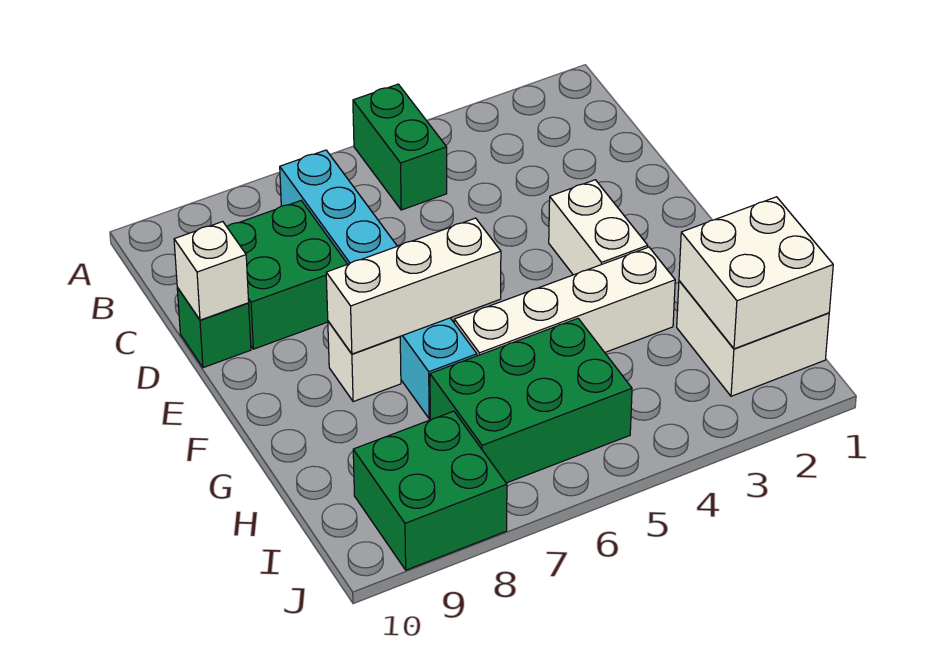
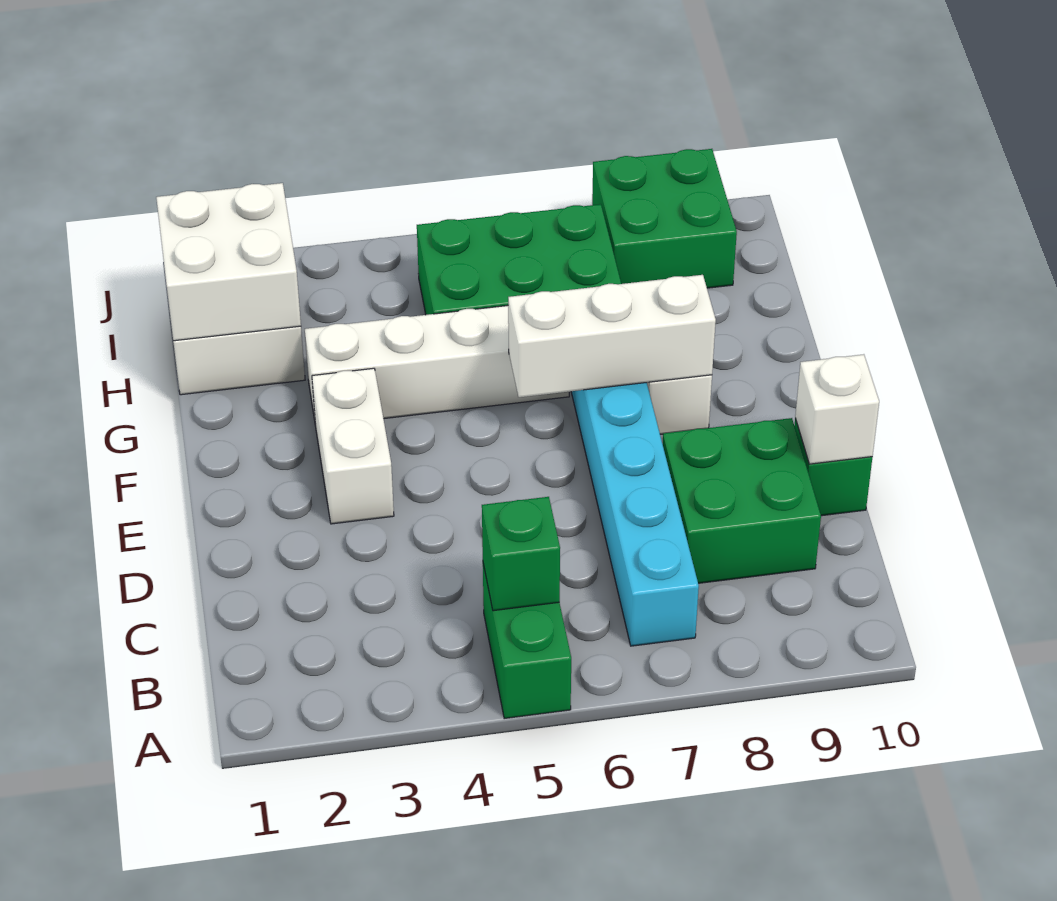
none -> green 1x1 brick [482,497,560,611]

